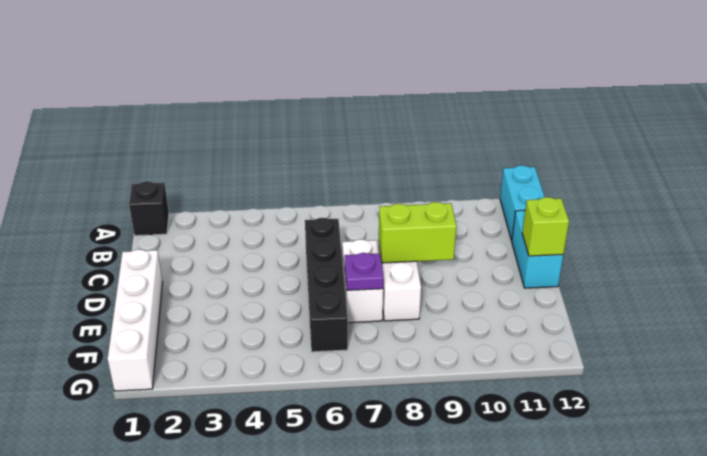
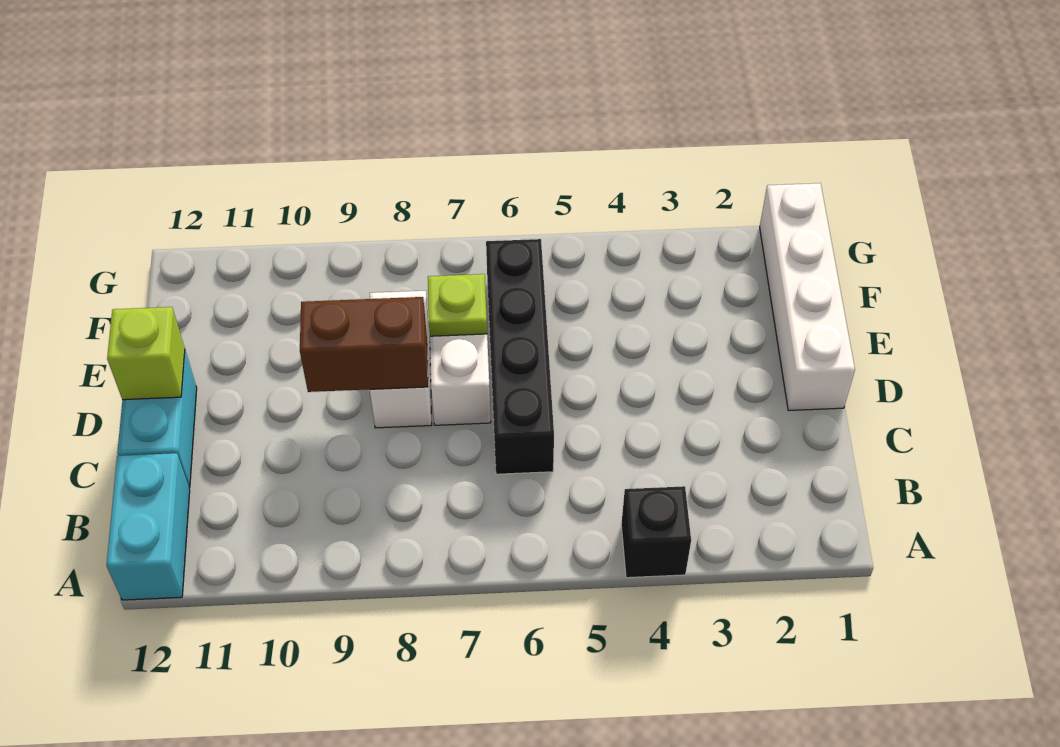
black 1x1 brick [129,181,169,236] -> black 1x1 brick moved to [621,486,691,578]
lime 1x2 brick [379,202,456,263] -> brown 1x2 brick [300,297,428,392]
purple 1x1 plate [345,253,384,290] -> lime 1x1 plate [428,274,487,336]

